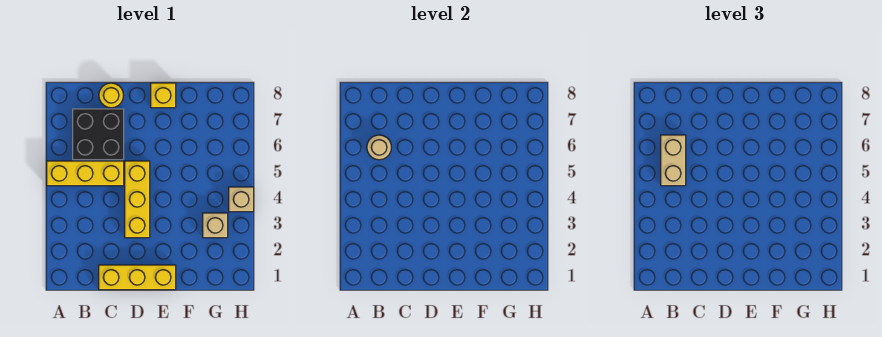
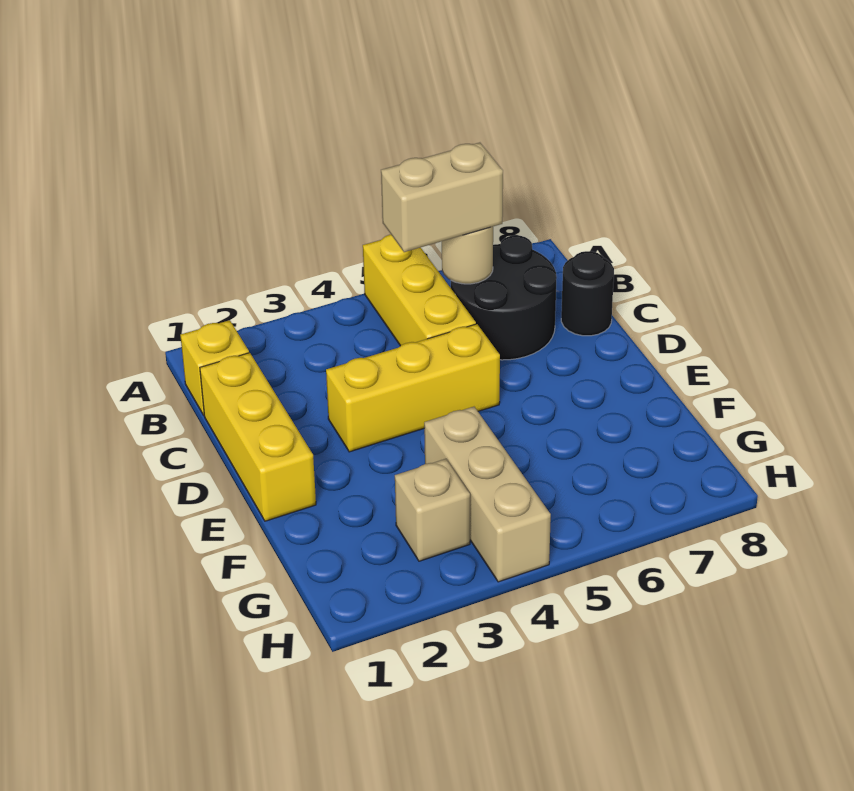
black 2x2 brick [73,109,124,160] -> black 2x2 round brick [451,235,557,360]
yellow 1x1 round brick [99,83,123,108] -> black 1x1 round brick [561,251,614,336]
yellow 1x1 brick [151,83,176,108] -> yellow 1x1 brick moved to [180,320,249,415]
tan 1x1 brick [229,187,254,212] -> tan 1x3 brick [424,407,551,582]

